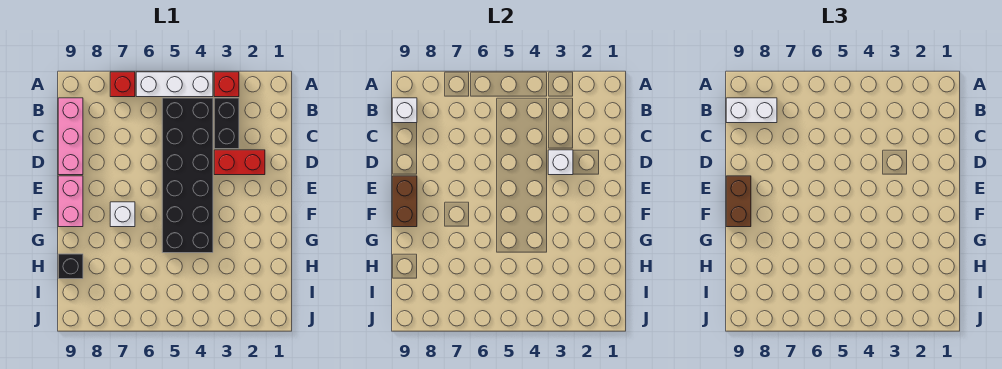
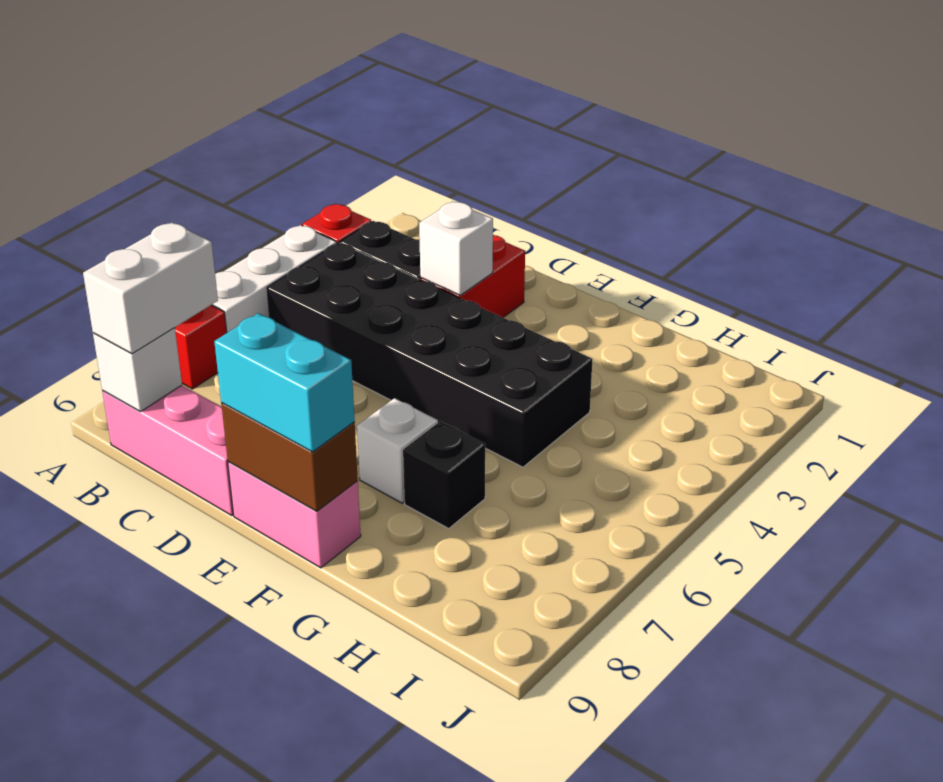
brown 1x2 brick [726,176,751,227] -> cyan 1x2 brick [214,313,355,452]
black 1x1 brick [58,254,83,279] -> black 1x1 brick moved to [403,421,485,528]

